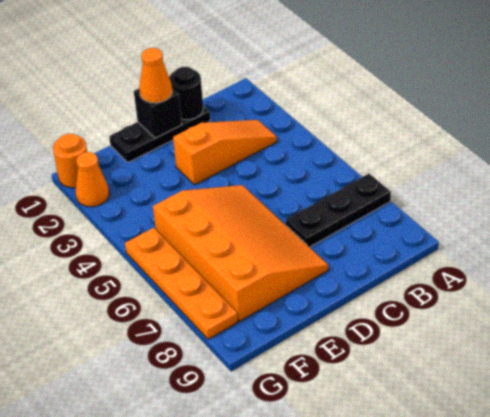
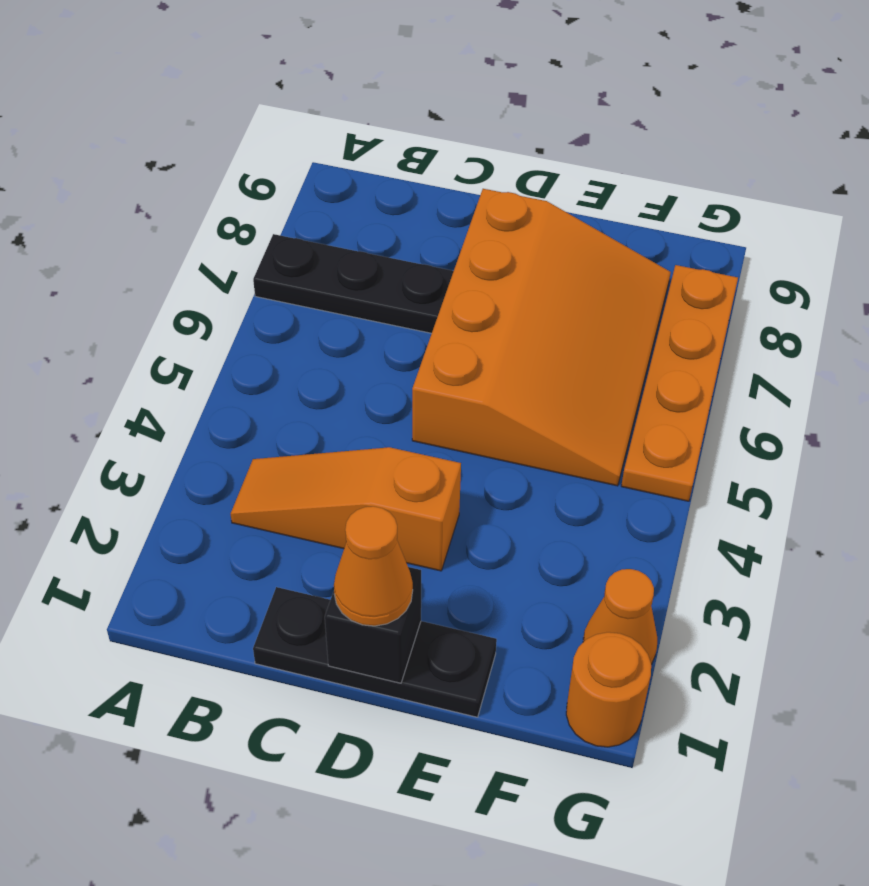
black 1x1 round brick [169,67,203,120] -> none
orange 3x4 slope [153,185,328,321] -> orange 3x4 slope turned to [412,189,671,486]

